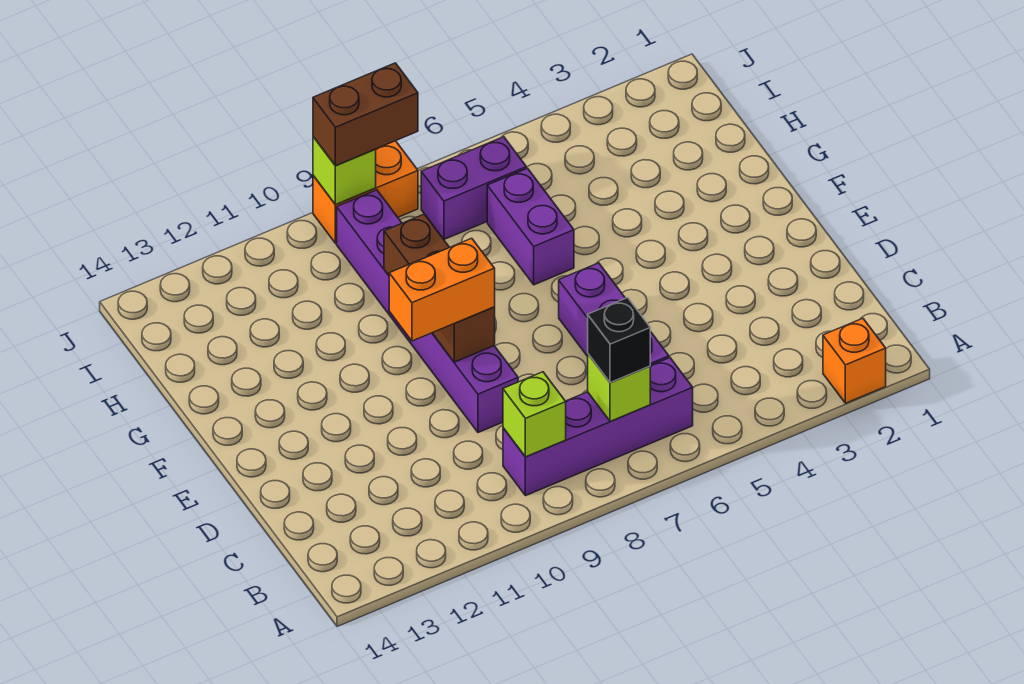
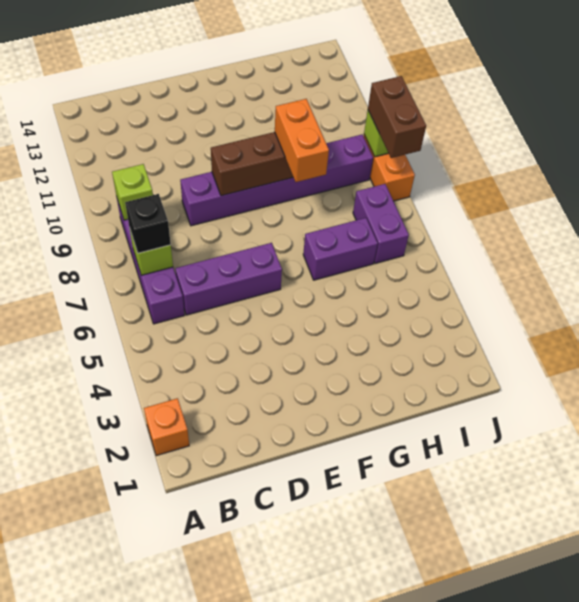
orange 1x2 brick [389,238,495,341] -> orange 1x2 brick moved to [275,99,329,182]

